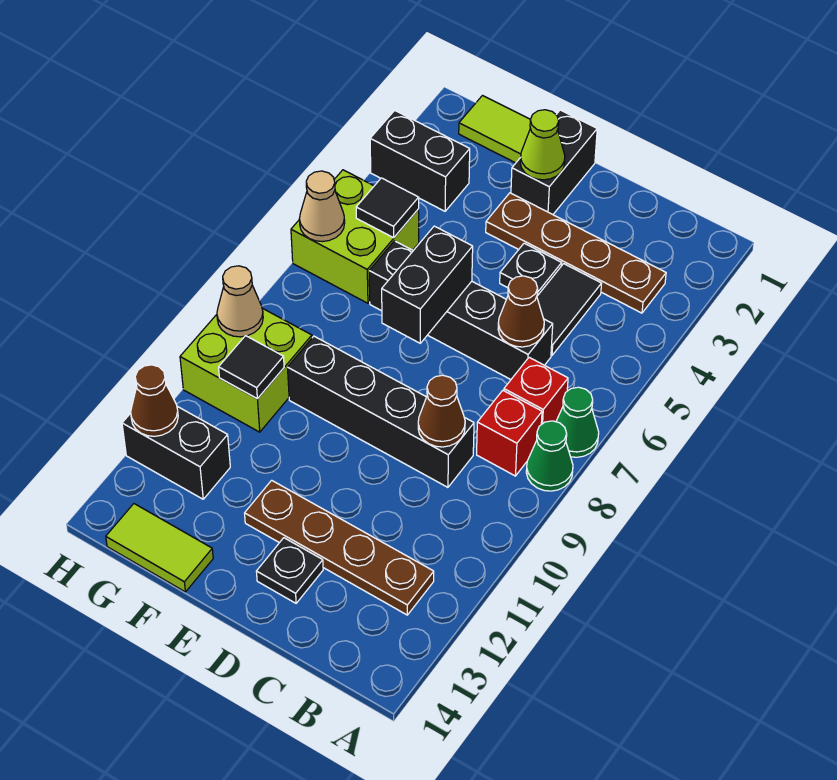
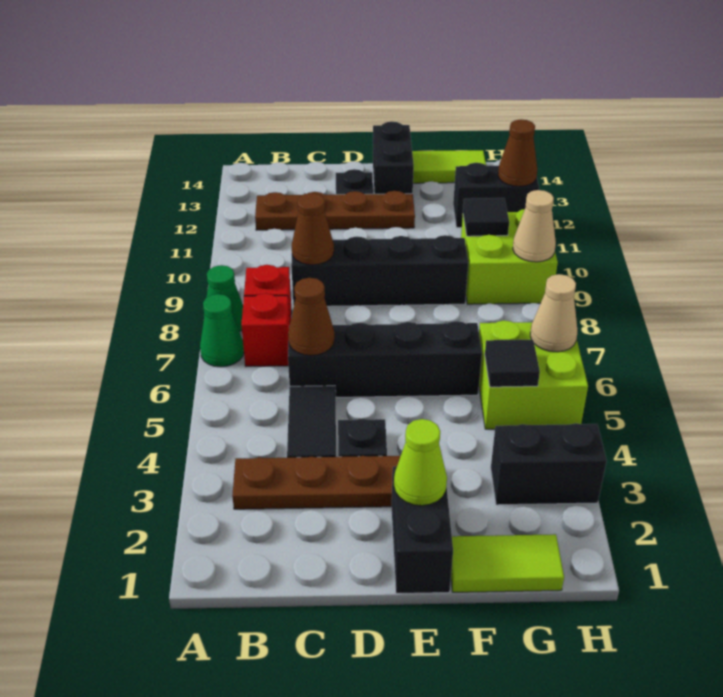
black 1x2 brick [382,226,473,343] -> black 1x2 brick moved to [373,121,414,194]

